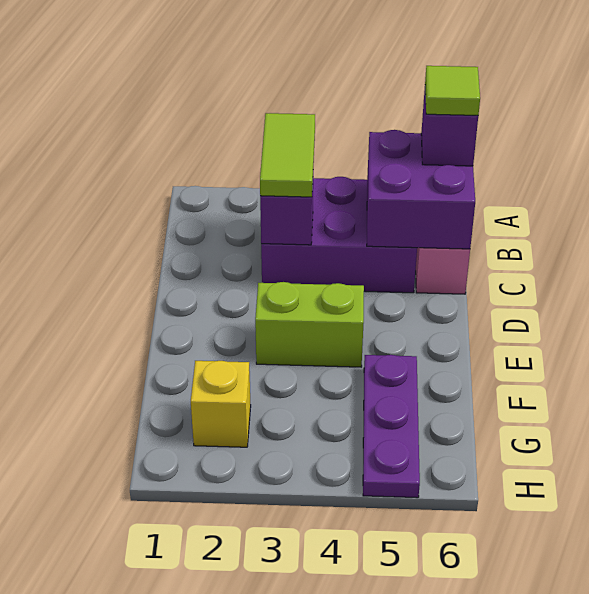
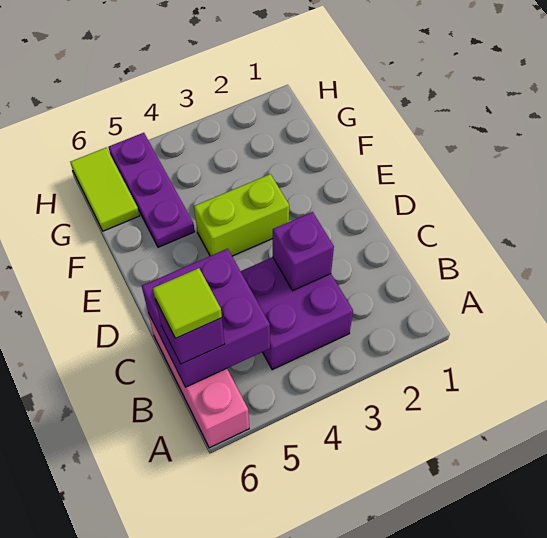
purple 2x3 brick [261,177,417,293] -> purple 2x2 brick [241,257,353,370]
lime 1x2 tile [260,113,315,197] -> lime 1x2 tile moved to [70,148,139,231]
yellow 1x1 brick [191,361,251,447] -> none

